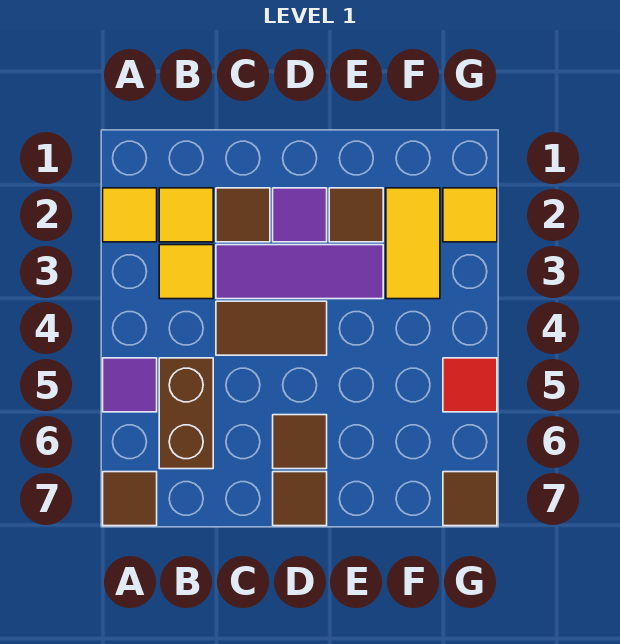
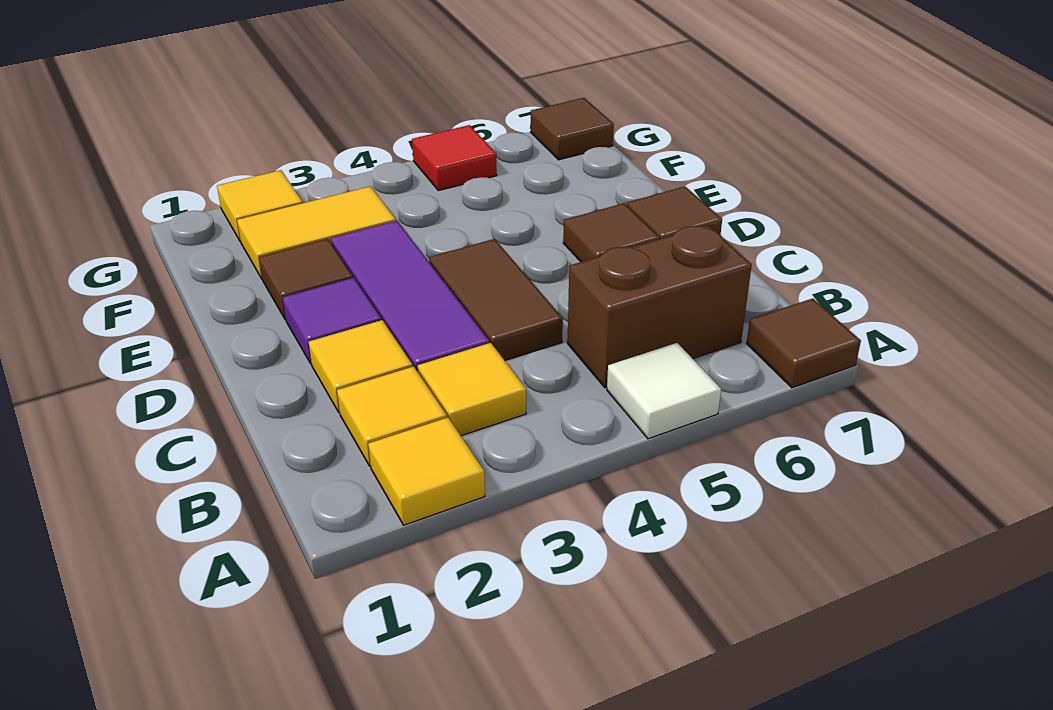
purple 1x1 tile [103,358,157,412] -> white 1x1 tile [607,343,721,439]
brown 1x1 tile [216,188,270,242] -> yellow 1x1 tile [309,320,412,413]

